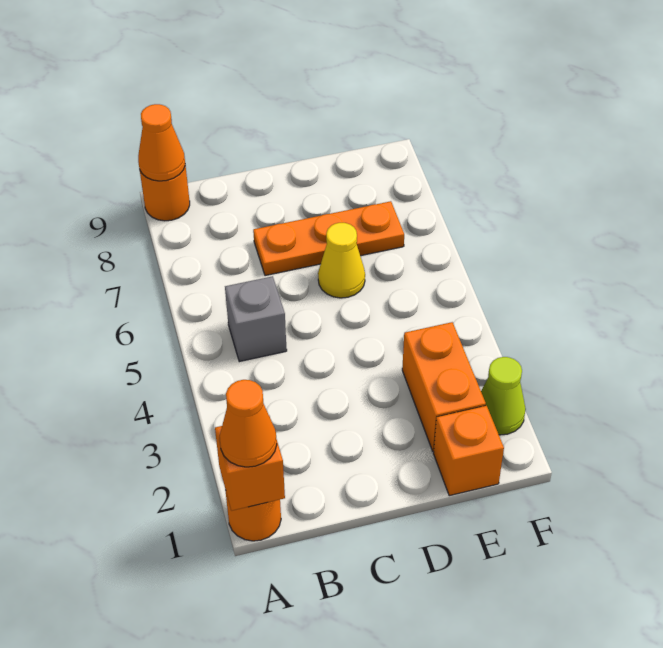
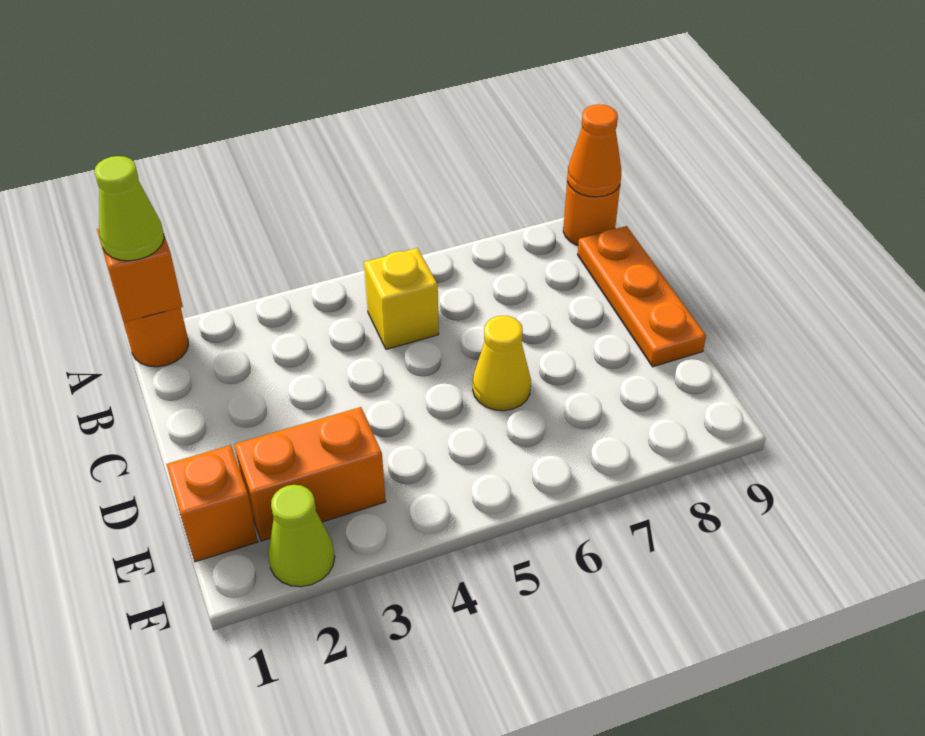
orange 1x1 cone [220,380,277,467] -> lime 1x1 cone [94,156,164,261]
grey 1x1 brick [225,276,287,362] -> yellow 1x1 brick [364,248,439,349]
orange 1x3 plate [253,201,404,276] -> orange 1x3 plate moved to [578,226,706,367]

